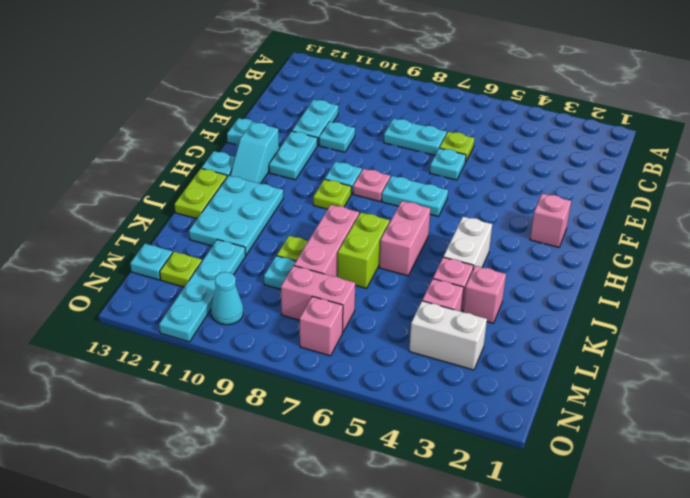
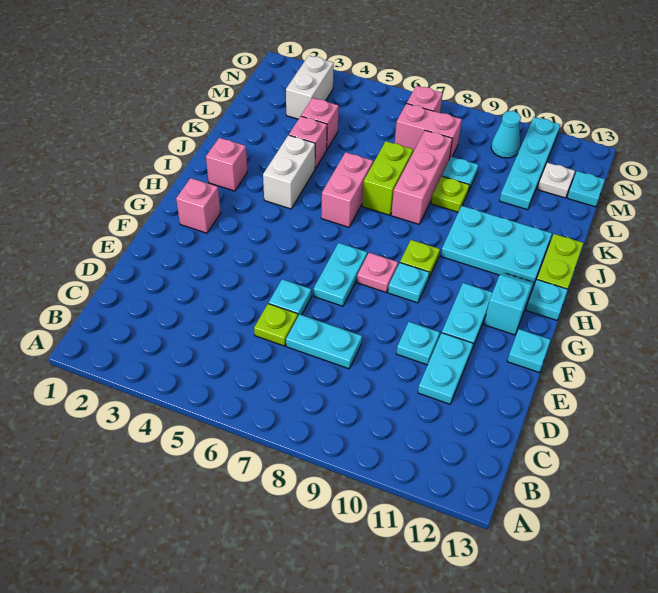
cyan 1x2 plate [382,176,448,216] -> cyan 1x2 plate turned to [314,243,367,306]
cyan 2x3 plate [189,176,283,255] -> cyan 2x3 plate turned to [441,206,552,283]
pink 1x1 brick [463,266,506,323] -> pink 1x1 brick moved to [206,138,248,191]
white 1x2 brick [409,301,487,370] -> white 1x2 brick turned to [286,56,334,119]
lime 1x1 plate [160,252,202,287] -> white 1x1 plate [537,163,575,198]

